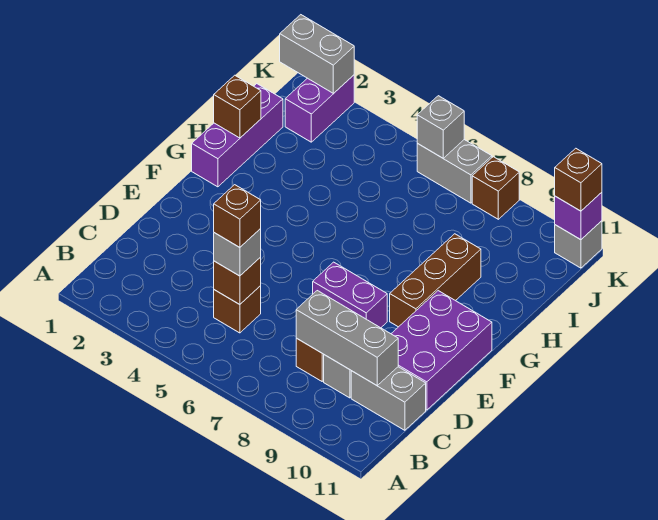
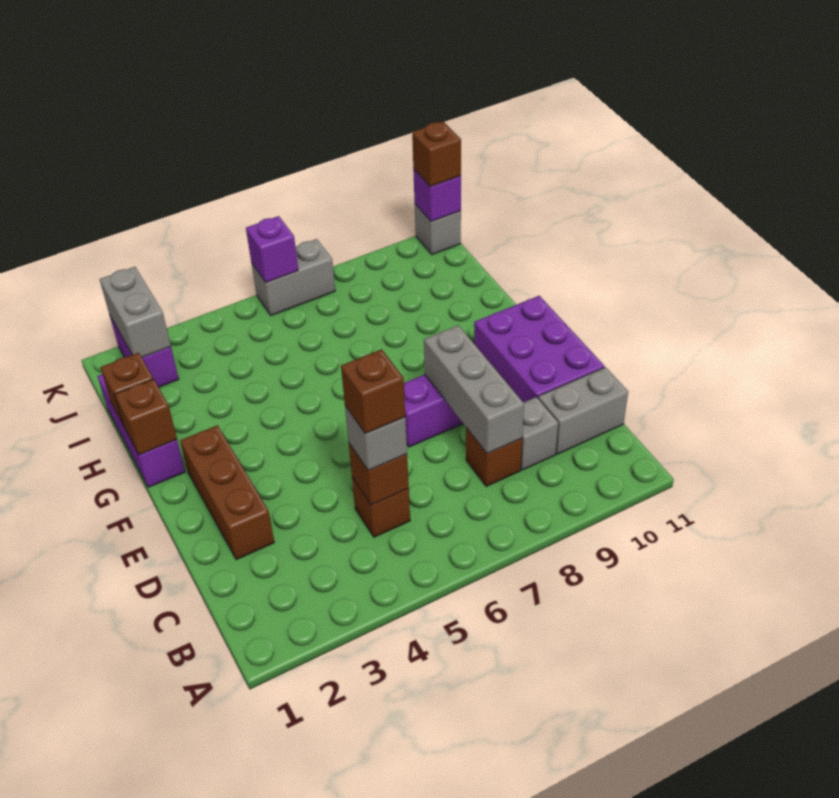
grey 1x3 brick [296,291,398,385] -> grey 1x3 brick turned to [424,325,524,454]
brown 1x3 brick [390,234,481,327] -> brown 1x3 brick moved to [180,425,274,560]
grey 1x2 brick [280,15,354,93] -> grey 1x2 brick turned to [100,267,171,357]
grey 1x1 brick [417,96,464,158] -> purple 1x1 brick [246,216,298,282]
brown 1x1 brick [472,157,519,219] -> brown 1x1 brick moved to [115,379,177,455]

